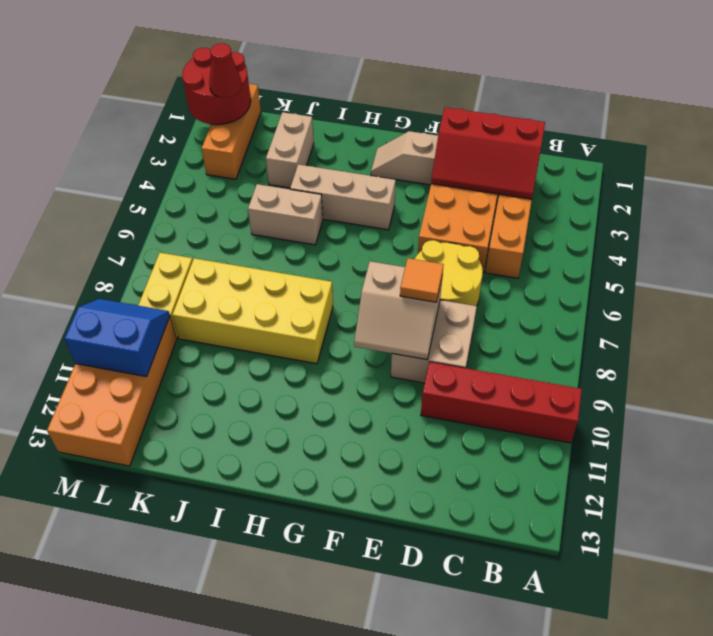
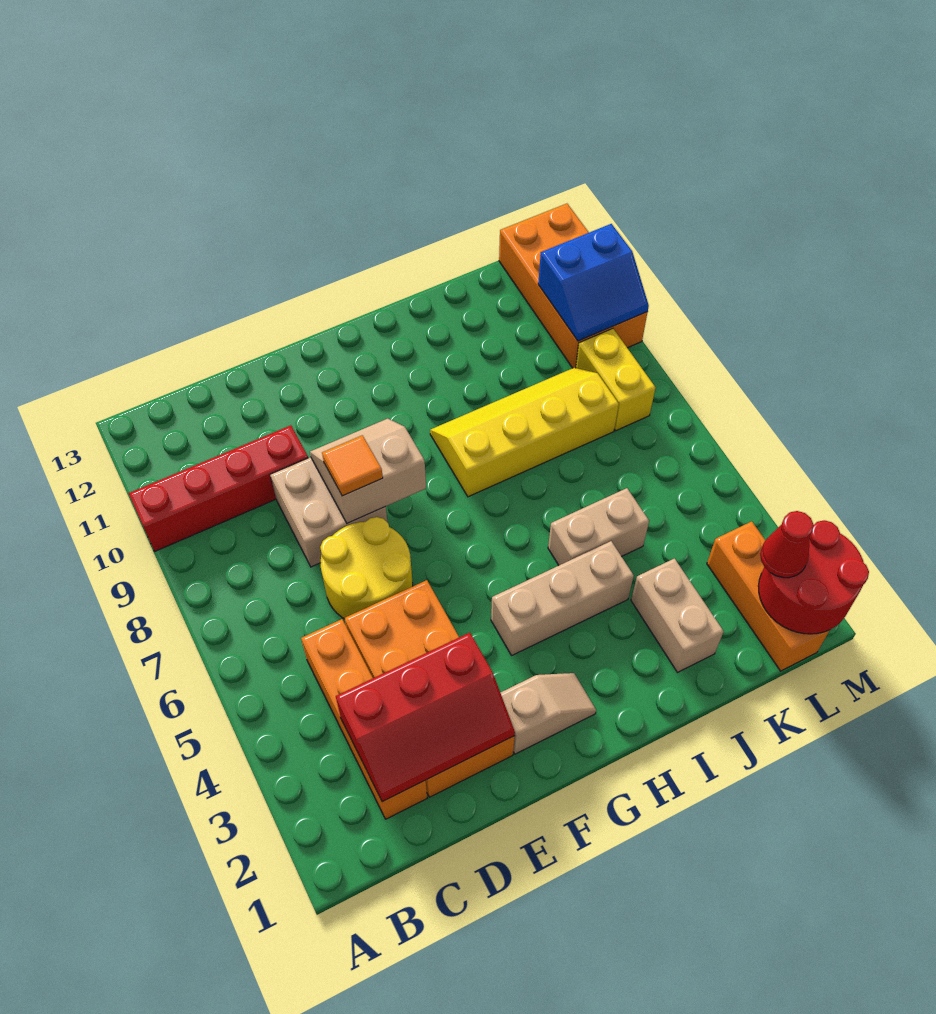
red 2x3 slope [431,107,545,199] -> red 2x3 slope turned to [336,633,515,802]
yellow 2x4 brick [172,258,333,364] -> yellow 2x4 slope [430,368,619,497]

